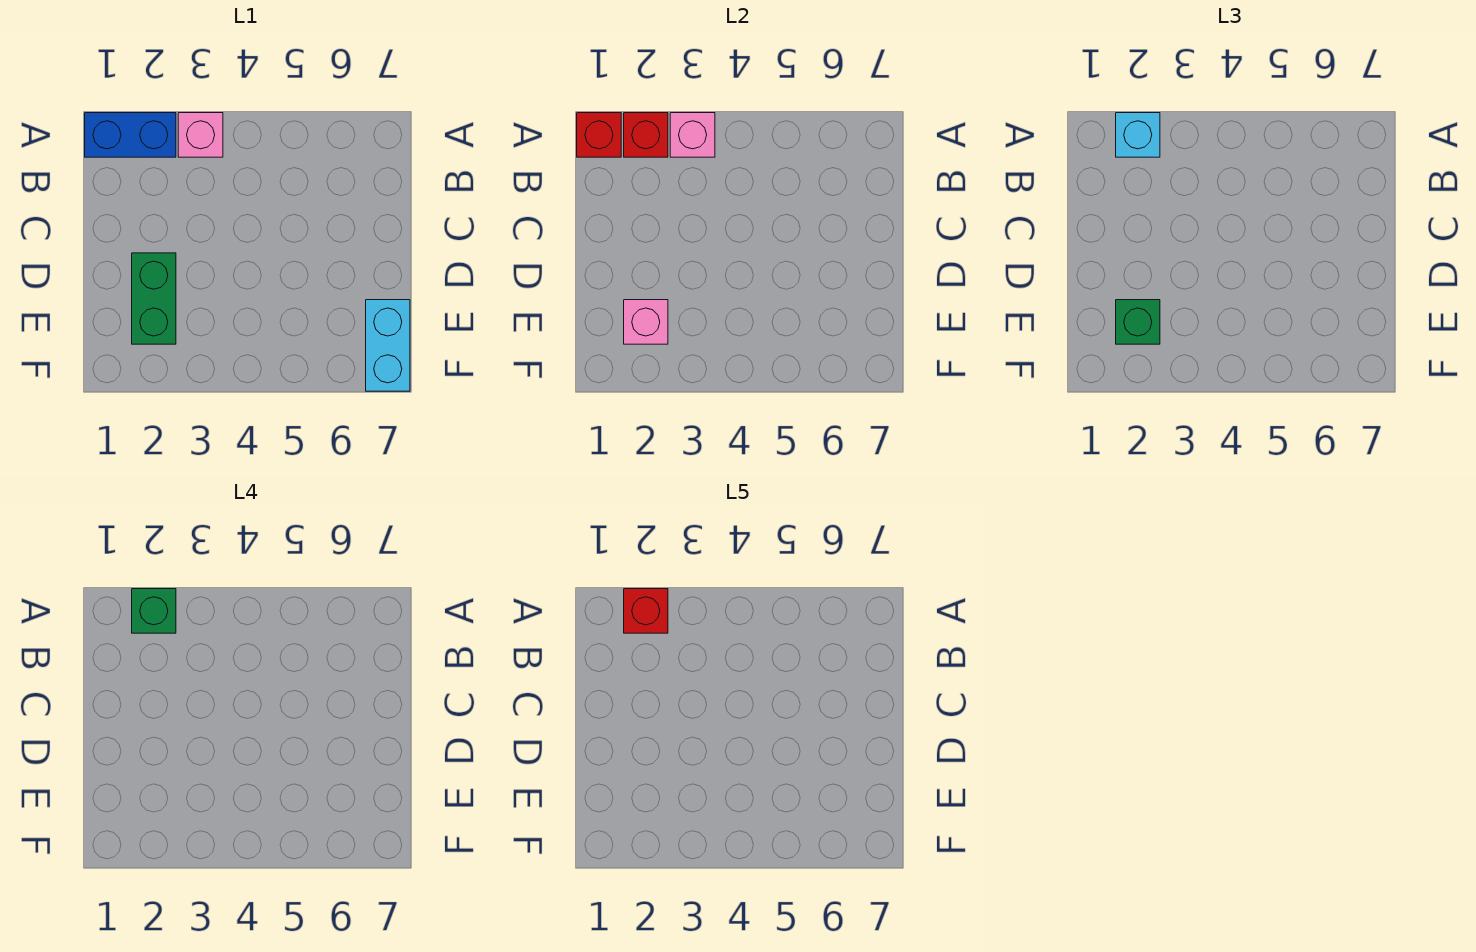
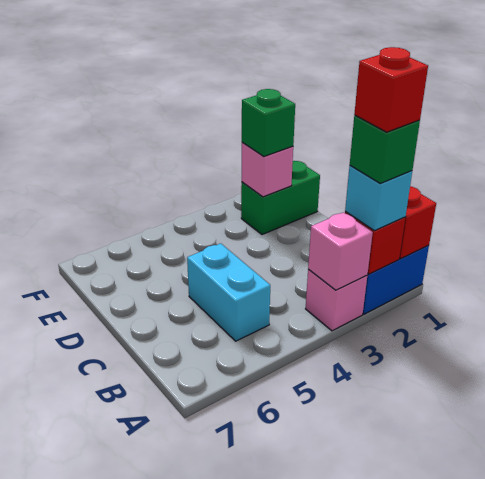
green 1x2 brick [132,253,176,344] -> green 1x2 brick turned to [241,161,320,235]
cyan 1x2 brick [366,300,410,391] -> cyan 1x2 brick moved to [187,243,270,341]

